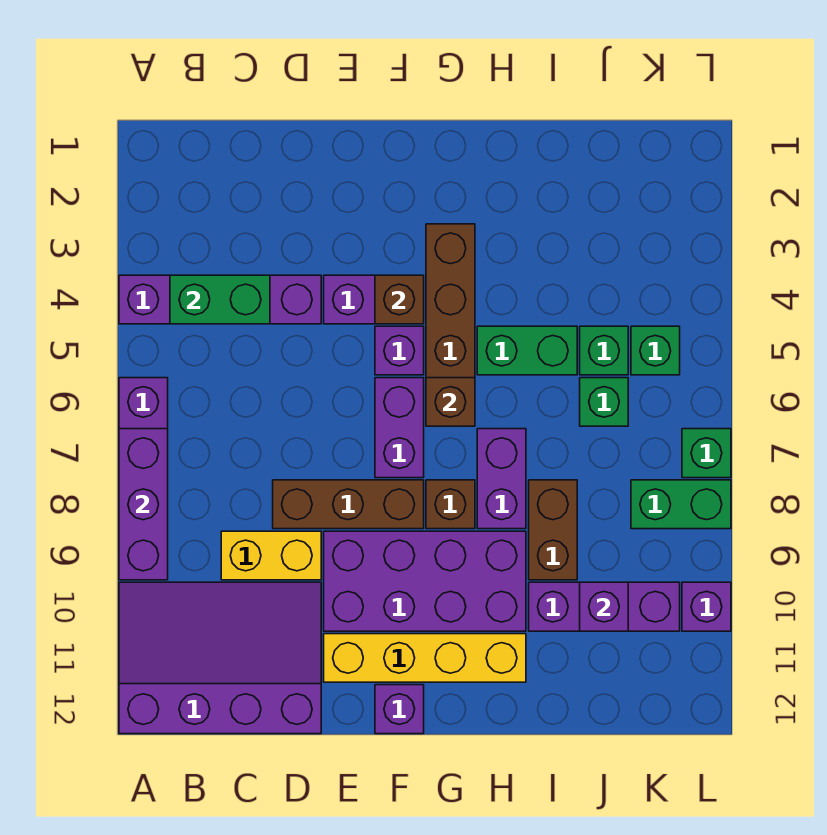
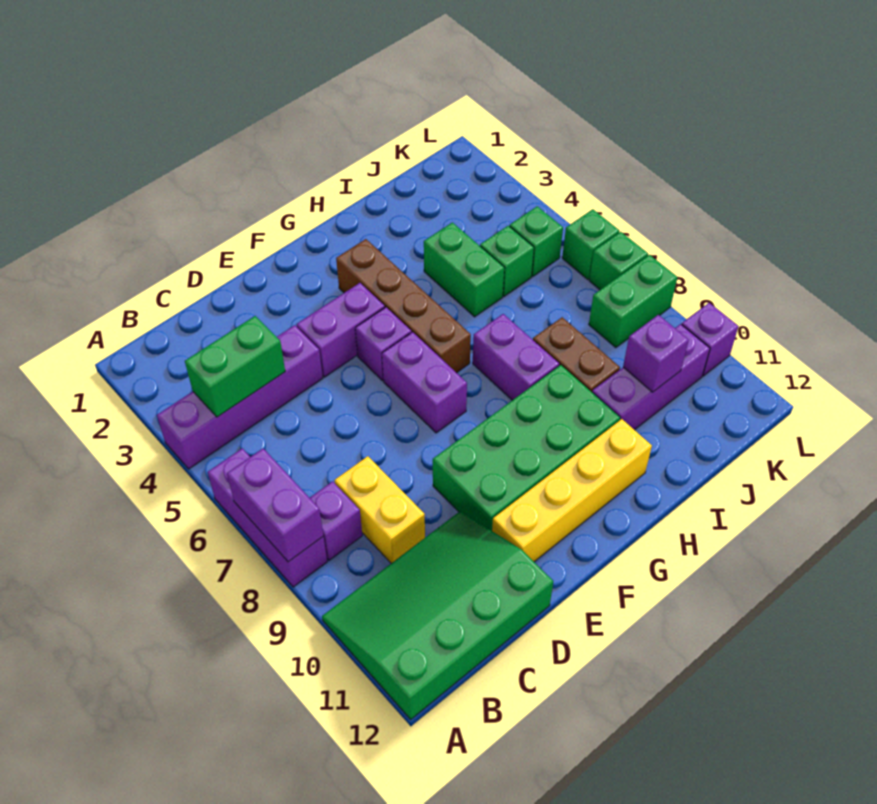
purple 1x3 brick [119,429,168,580] -> purple 1x2 brick [227,449,323,562]
purple 3x4 slope [119,582,321,734] -> green 3x4 slope [322,511,553,719]
yellow 1x2 brick [221,531,321,580] -> yellow 1x2 brick turned to [334,456,425,563]
brown 1x3 brick [273,480,424,529] -> none
purple 2x4 brick [324,531,526,631] -> green 2x4 brick [433,365,620,531]
brown 1x1 brick [375,275,424,324] -> none
purple 1x1 brick [375,685,424,734] -> purple 1x1 brick moved to [310,481,362,560]
brown 1x1 brick [426,378,475,426] -> none
brown 1x1 brick [426,480,475,529] -> none
green 1x2 brick [477,326,577,375] -> green 1x2 brick turned to [424,223,504,317]
green 1x1 brick [580,378,628,426] -> green 1x1 brick moved to [562,209,619,280]

